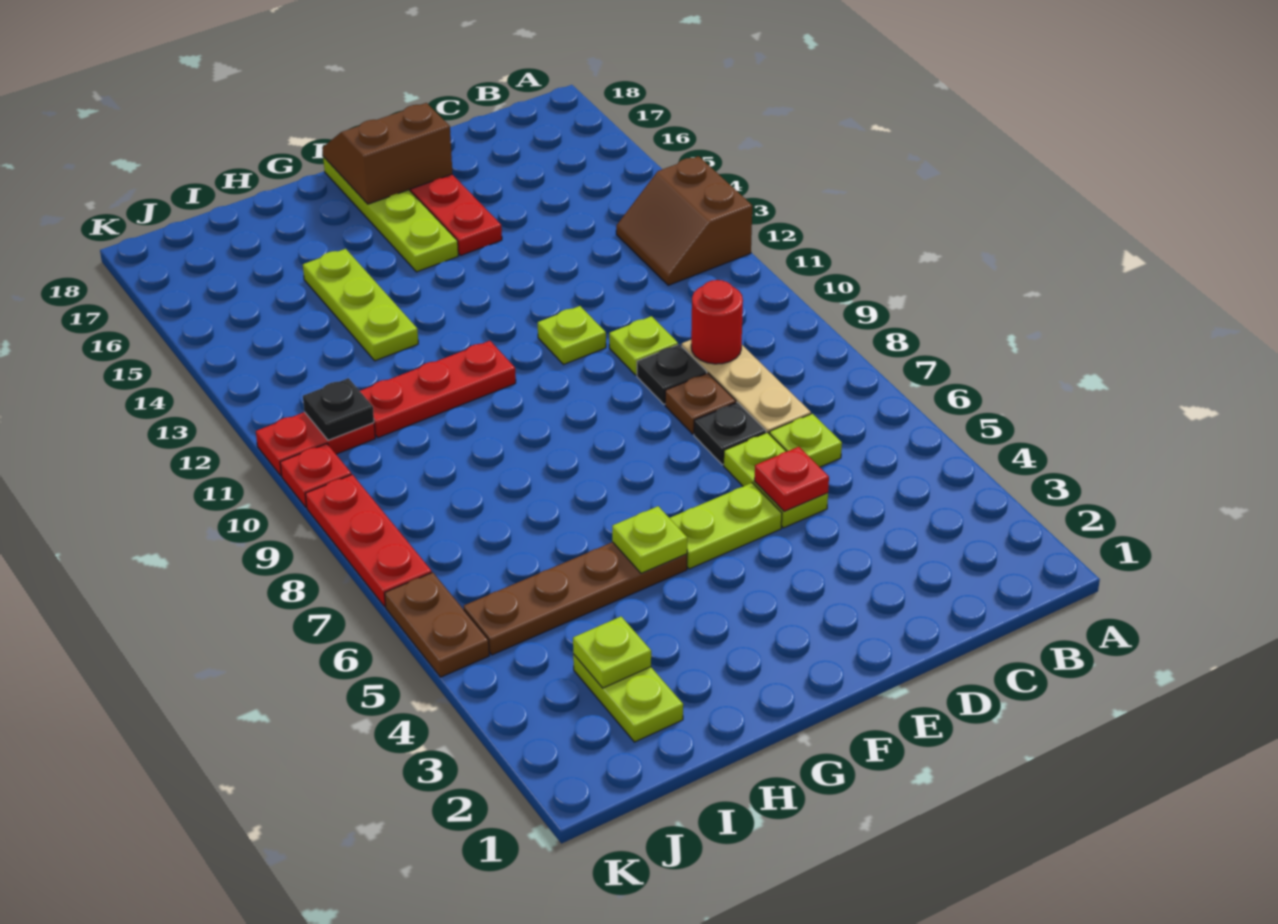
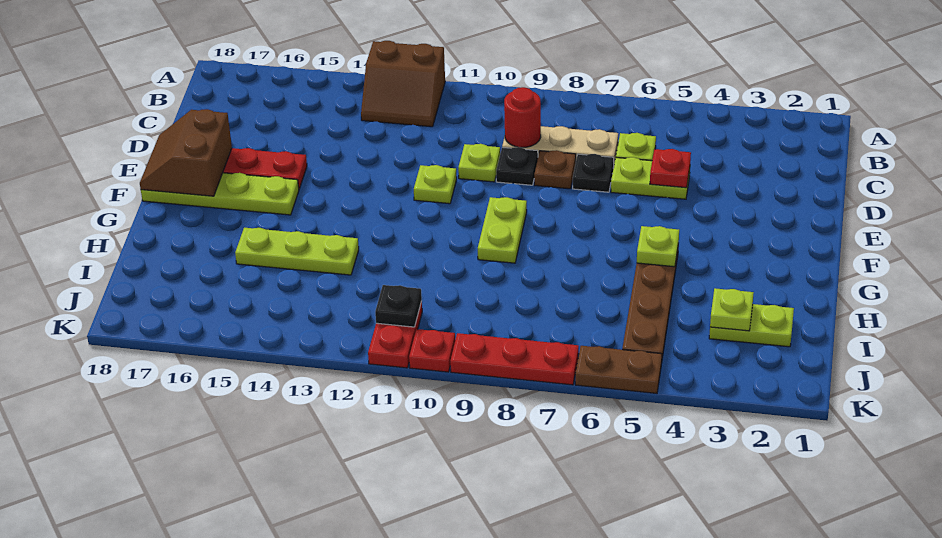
lime 1x2 plate [670,483,782,569] -> lime 1x2 plate moved to [478,197,527,263]
red 1x3 plate [360,341,516,438] -> none

